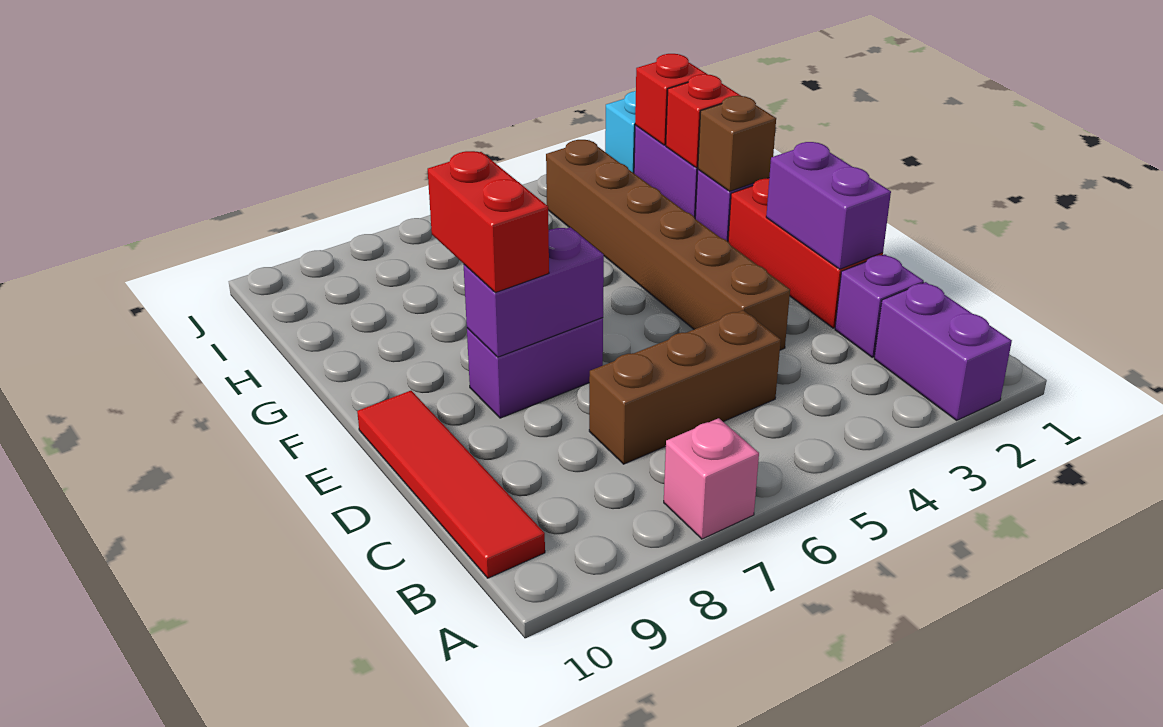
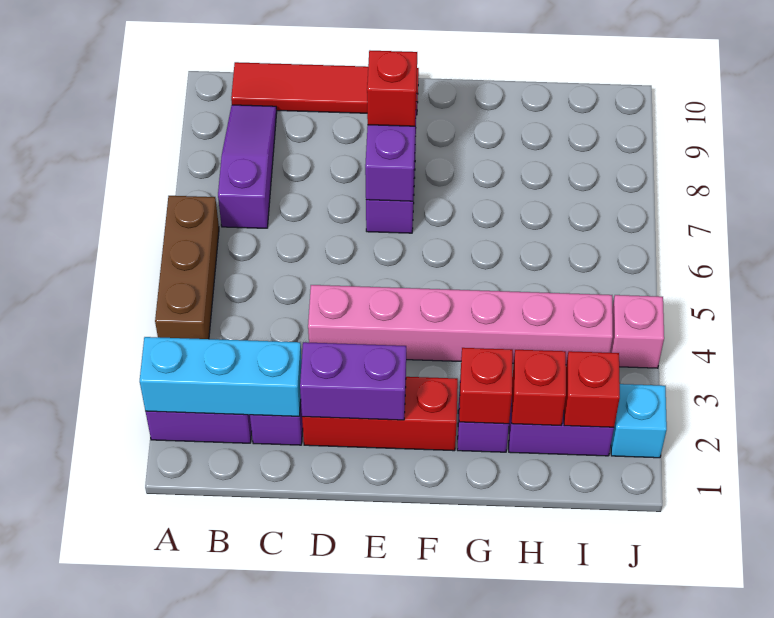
none -> cyan 1x3 brick [140,337,302,416]
pink 1x1 brick [664,418,759,539] -> pink 1x1 brick moved to [610,295,664,368]
none -> purple 1x3 slope [218,105,277,228]
brown 1x3 brick [589,310,781,464] -> brown 1x3 brick moved to [155,196,219,339]
brown 1x6 brick [546,140,790,350] -> pink 1x6 brick [308,285,613,365]
red 1x2 brick [428,151,549,293] -> red 1x1 brick [367,51,417,126]
brown 1x1 brick [698,96,776,191] -> red 1x1 brick [459,348,513,424]

